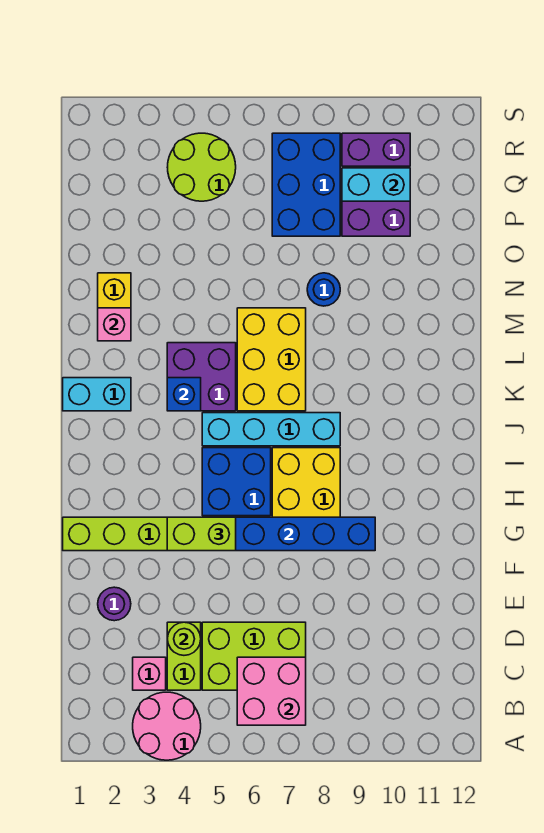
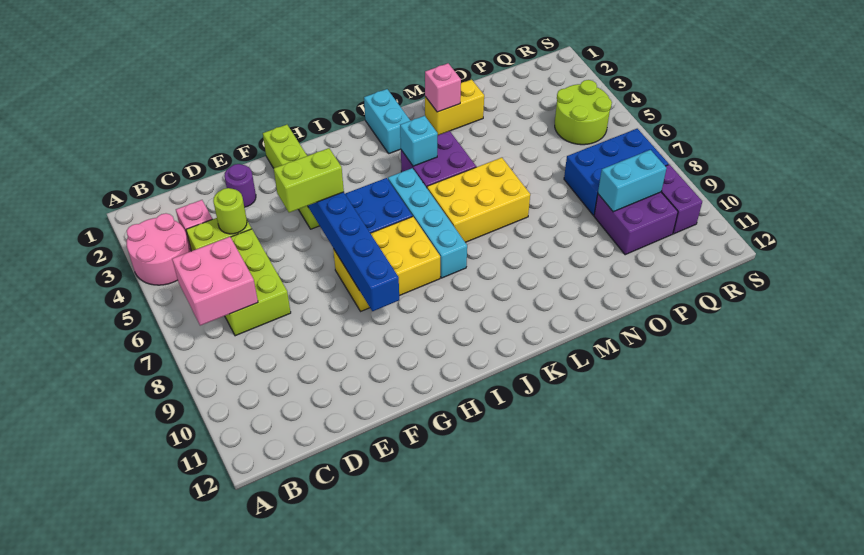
lime 1x2 brick [167,517,236,551] -> lime 1x2 brick turned to [274,148,344,213]
blue 1x1 brick [167,378,201,411] -> cyan 1x1 brick [400,116,438,166]
blue 1x1 round brick [307,273,340,306] -> none
cyan 1x2 brick [342,168,410,201] -> cyan 1x2 brick turned to [598,150,667,212]

